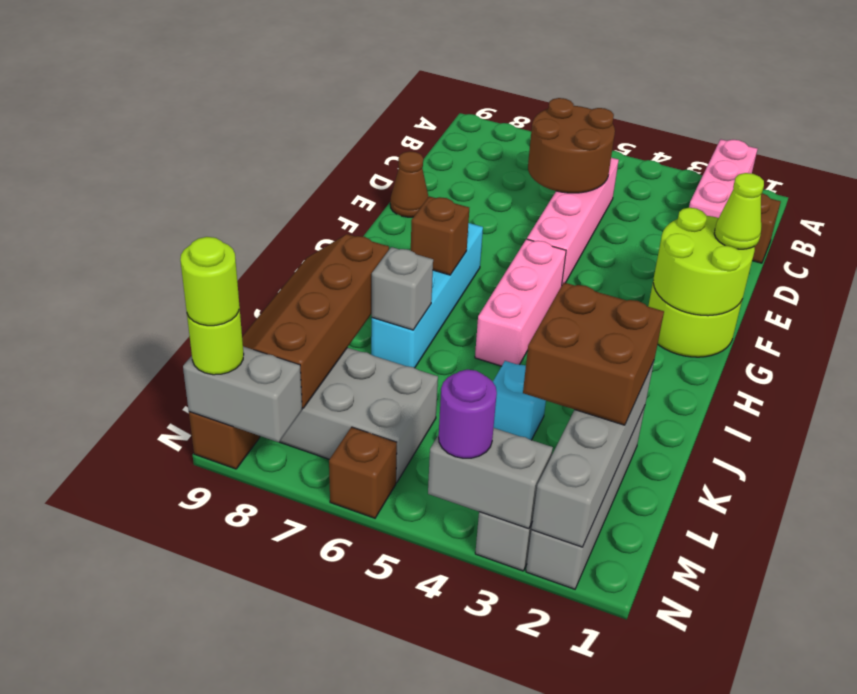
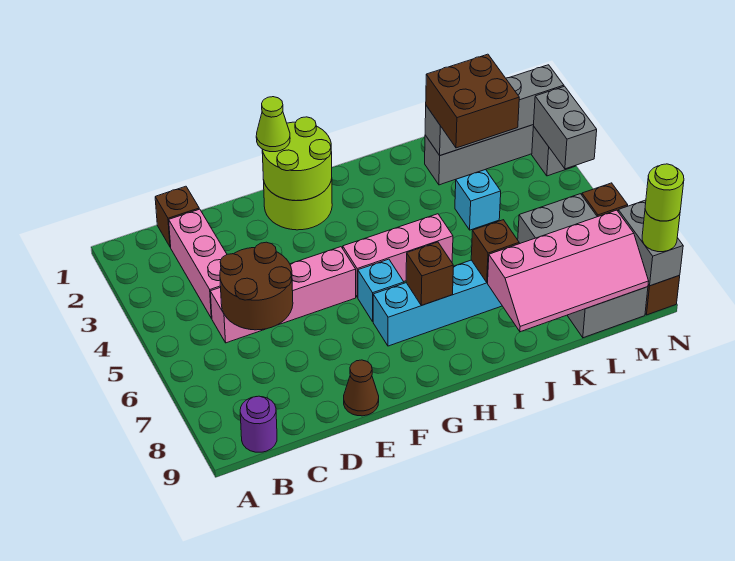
pink 1x3 brick [689,139,757,218] -> pink 1x3 brick turned to [169,209,227,318]
none -> cyan 1x1 brick [358,259,404,321]
grey 1x1 brick [372,247,433,330] -> brown 1x1 brick [471,220,519,282]
brown 2x4 slope [242,234,389,408] -> pink 2x4 slope [487,210,649,332]
purple 1x1 round brick [439,370,497,458] -> purple 1x1 round brick moved to [240,396,277,452]

